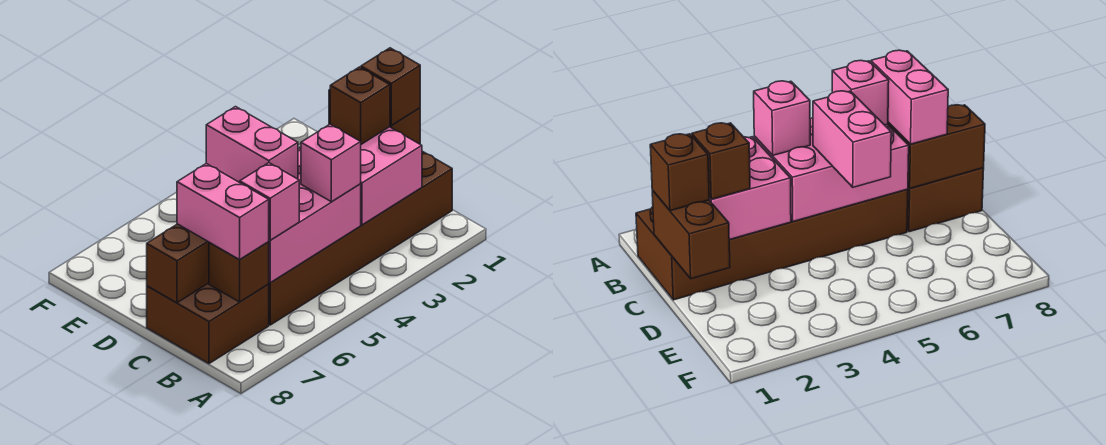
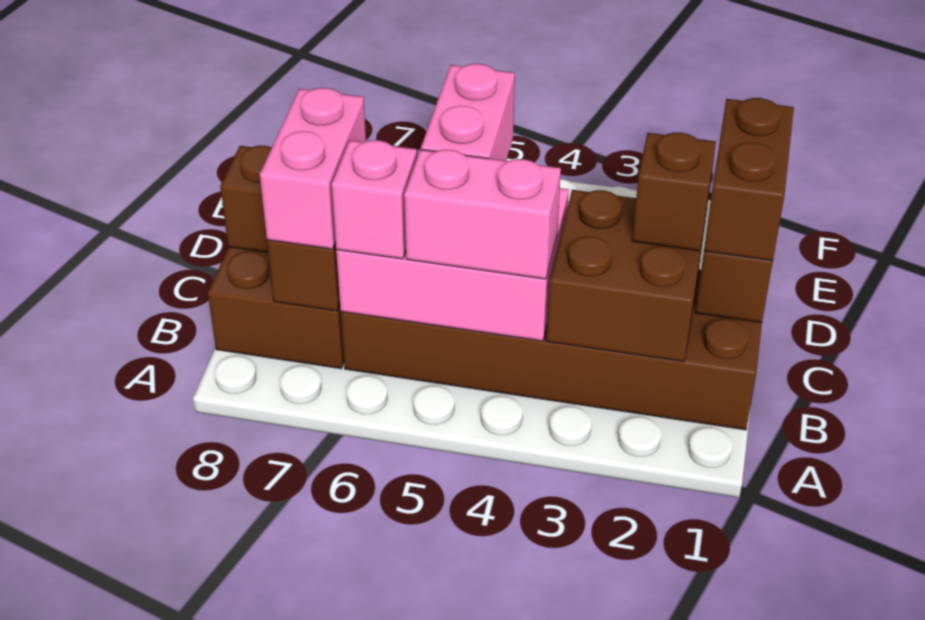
pink 2x2 brick [300,127,422,225] -> brown 2x2 brick [546,190,706,362]
pink 1x1 brick [301,124,361,202] -> pink 1x2 brick [404,150,561,279]
brown 1x1 brick [361,48,420,126] -> brown 1x2 brick [704,98,794,261]

